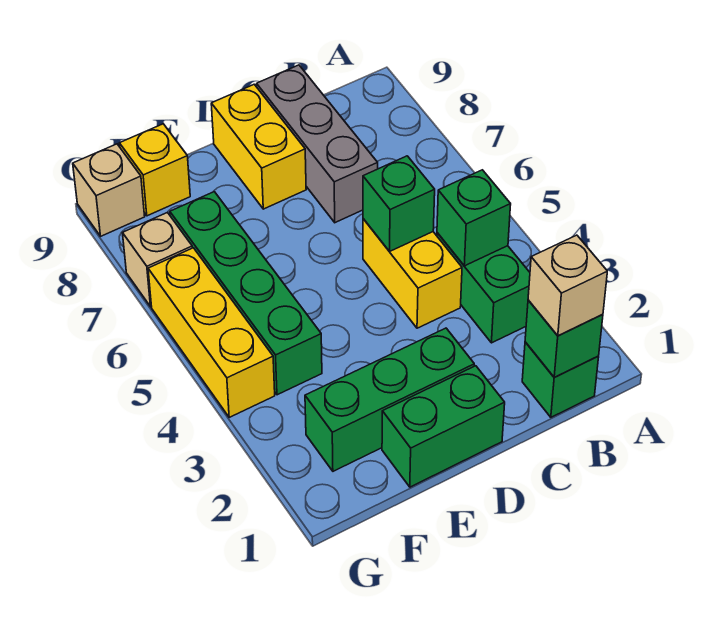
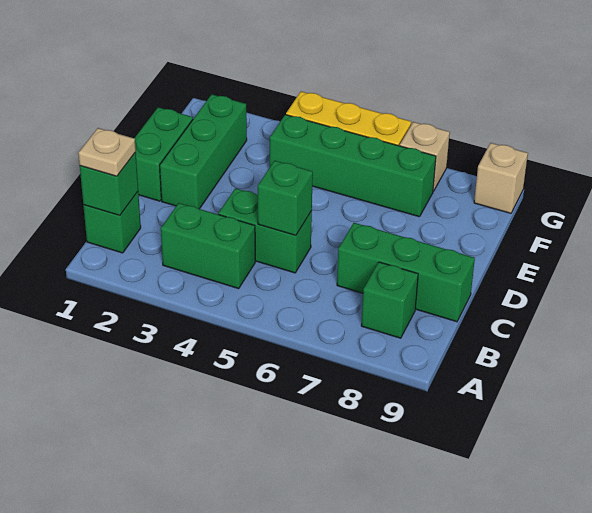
tan 1x1 brick [528,235,607,336] -> tan 1x1 plate [78,128,136,176]
green 1x1 brick [437,170,511,266] -> green 1x1 brick moved to [361,262,418,338]
yellow 1x2 brick [363,219,462,328] -> green 1x2 brick [218,188,312,273]
grey 1x3 brick [257,65,378,223] -> green 1x3 brick [337,223,475,322]
yellow 1x2 brick [211,84,306,209] -> none
yellow 1x1 brick [119,124,190,216] -> none

